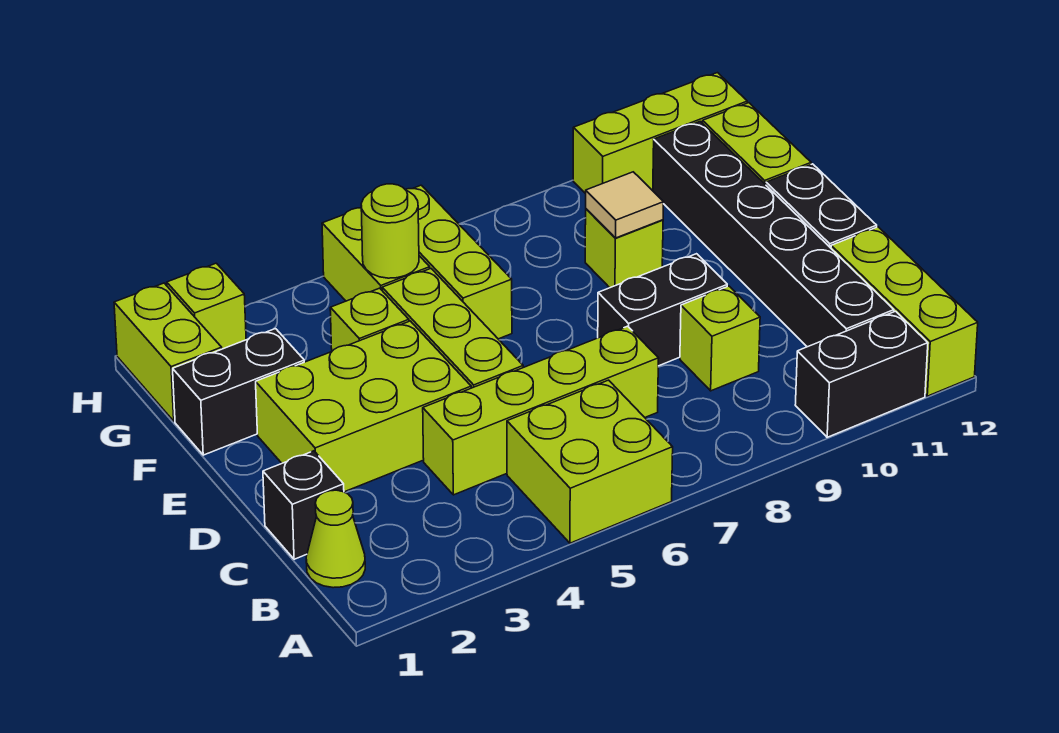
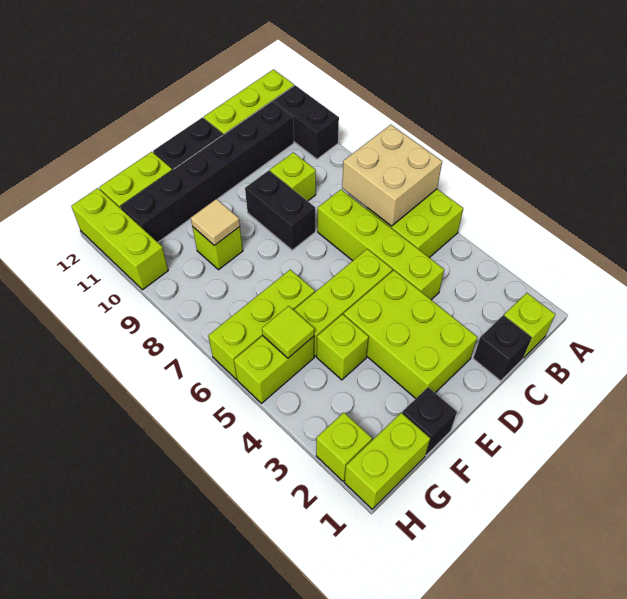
none -> tan 2x2 brick [342,125,442,226]
lime 1x1 cone [306,490,365,588] -> lime 1x1 brick [504,293,555,358]
black 1x2 brick [173,329,304,455] -> black 1x1 brick [402,387,457,455]
lime 1x1 round brick [361,184,419,278] -> lime 1x1 tile [262,306,314,358]

